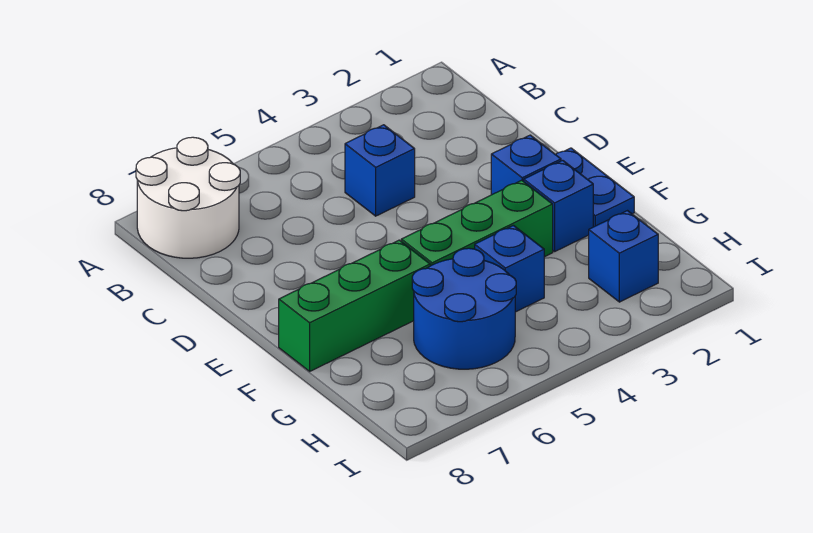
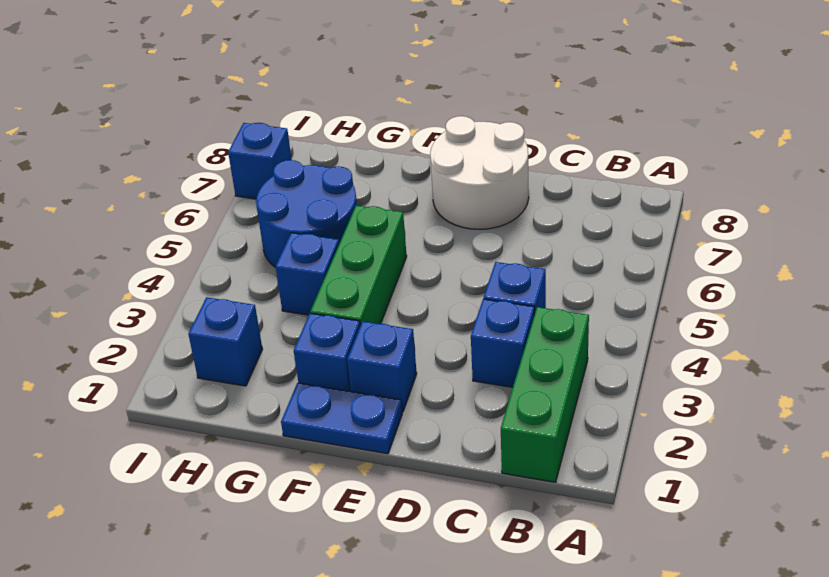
white 2x2 round brick [136,137,240,258] -> white 2x2 round brick moved to [430,116,529,229]
none -> blue 1x1 brick [471,299,534,387]
green 1x3 brick [279,240,430,371] -> green 1x3 brick moved to [501,307,589,482]
none -> blue 1x1 brick [228,123,292,199]

